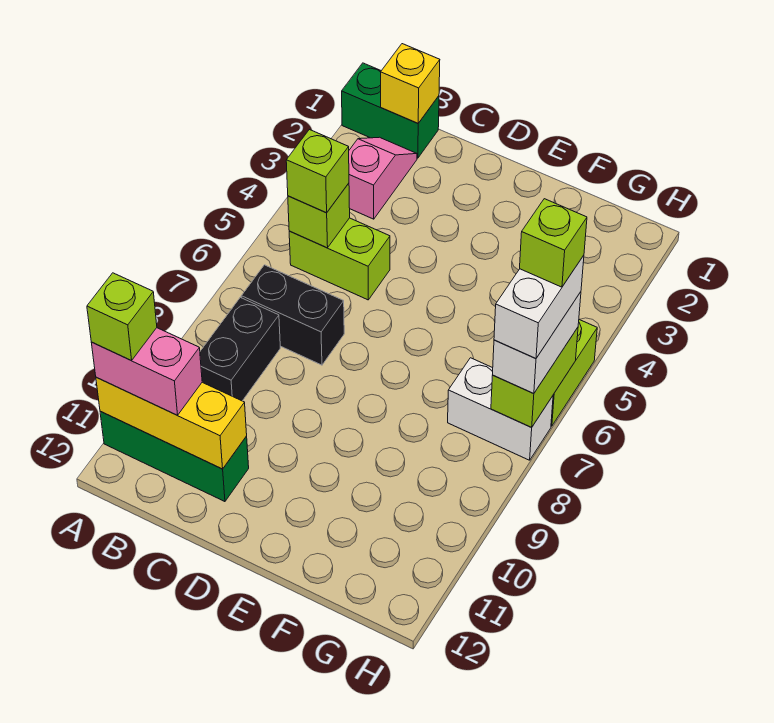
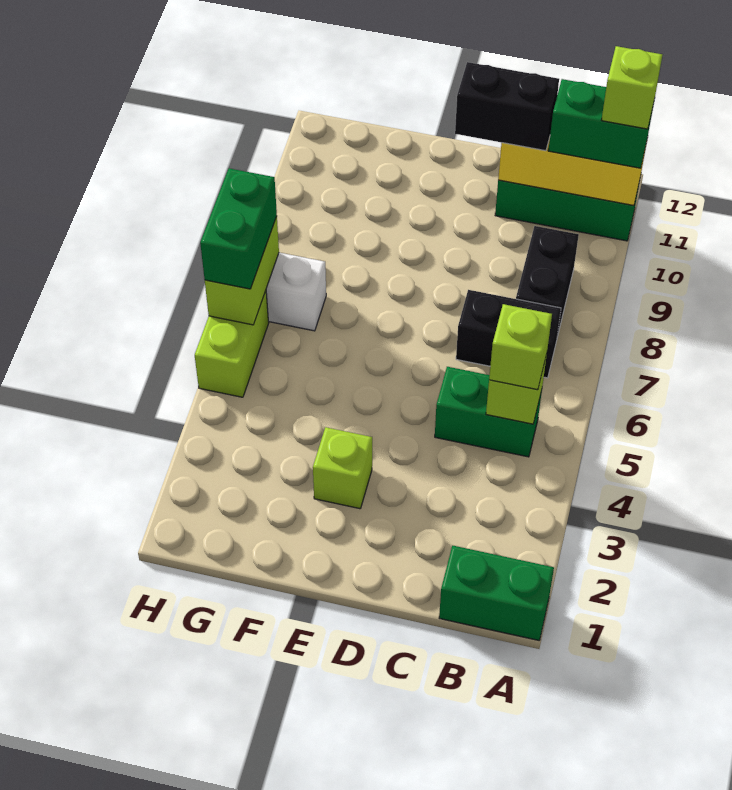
pink 1x2 brick [91,328,202,415] -> green 1x2 brick [548,79,654,168]
yellow 1x1 brick [381,44,440,123] -> none
pink 1x2 slope [349,137,417,219] -> none
lime 1x2 brick [289,218,390,300] -> green 1x2 brick [435,367,542,457]
none -> black 1x2 brick [455,62,559,151]
white 1x2 brick [493,292,581,394] -> green 1x2 brick [200,168,277,289]
white 1x2 brick [494,255,584,359] -> none
lime 1x1 brick [520,199,587,287] -> lime 1x1 brick moved to [313,427,372,509]

